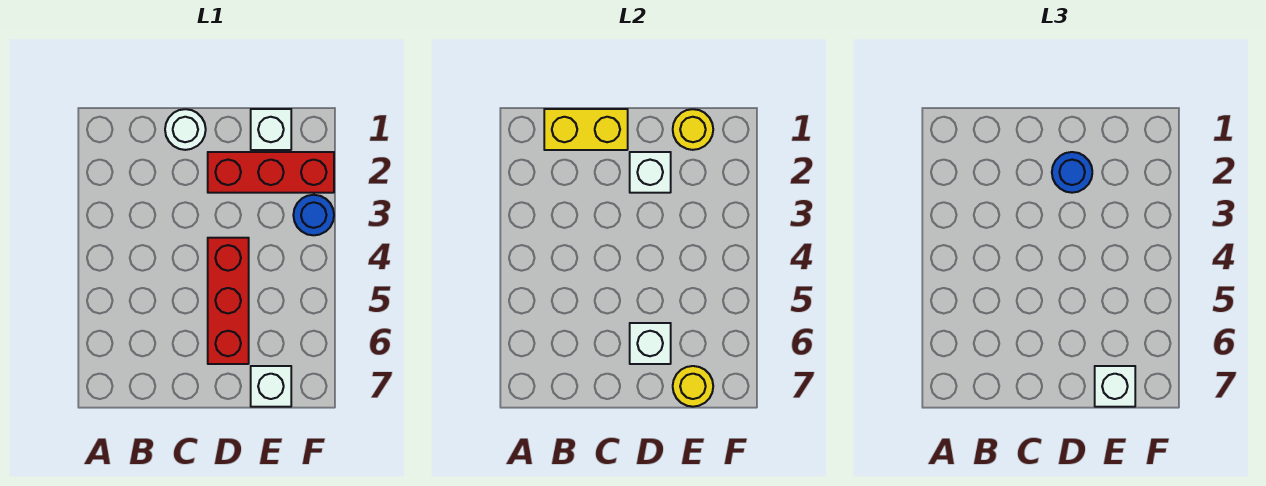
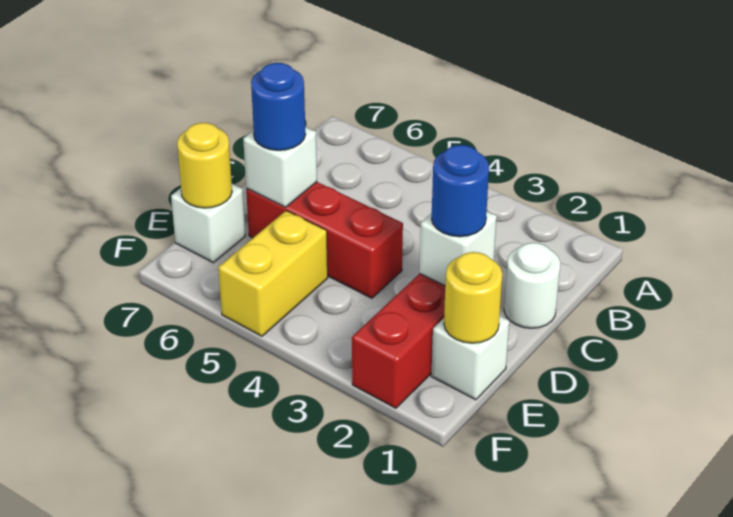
yellow 1x2 brick [544,109,628,150] -> yellow 1x2 brick moved to [218,211,328,336]
white 1x1 brick [1095,366,1135,407] -> none
blue 1x1 round brick [293,195,334,235] -> blue 1x1 round brick moved to [251,63,305,150]

